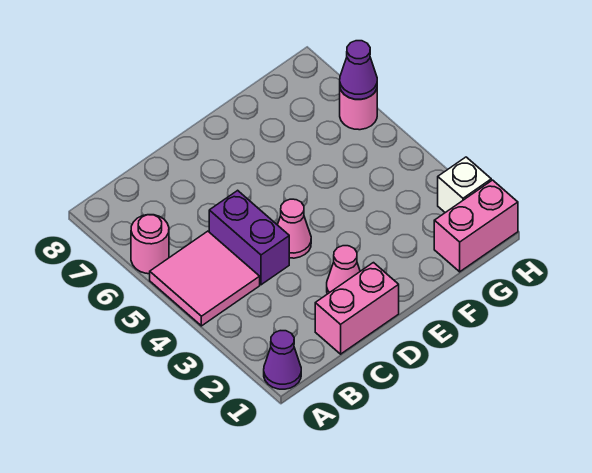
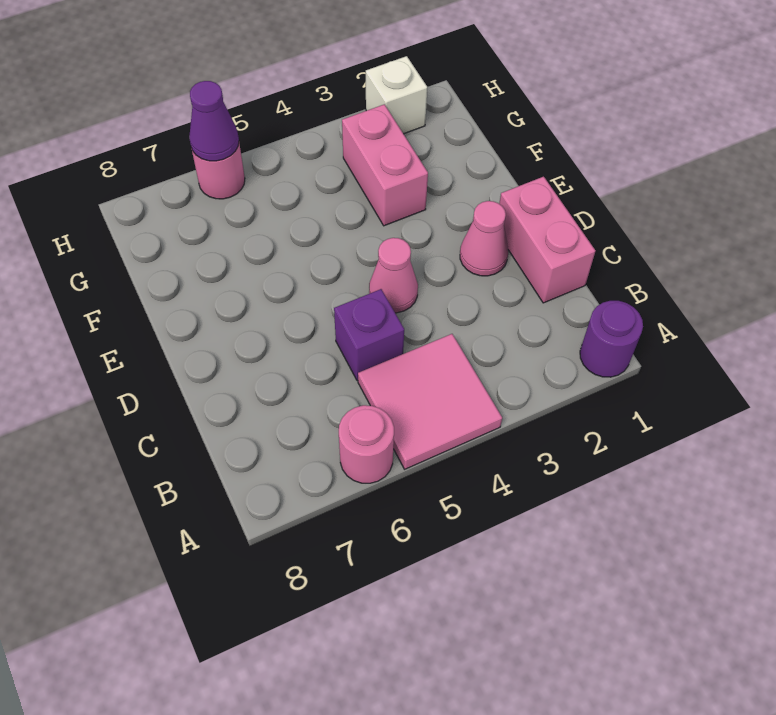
purple 1x1 cone [264,331,301,389] -> purple 1x1 round brick [580,301,643,377]
purple 1x2 brick [209,190,289,285] -> purple 1x1 brick [334,289,404,381]
pink 1x2 brick [434,180,518,272] -> pink 1x2 brick moved to [342,104,428,226]

